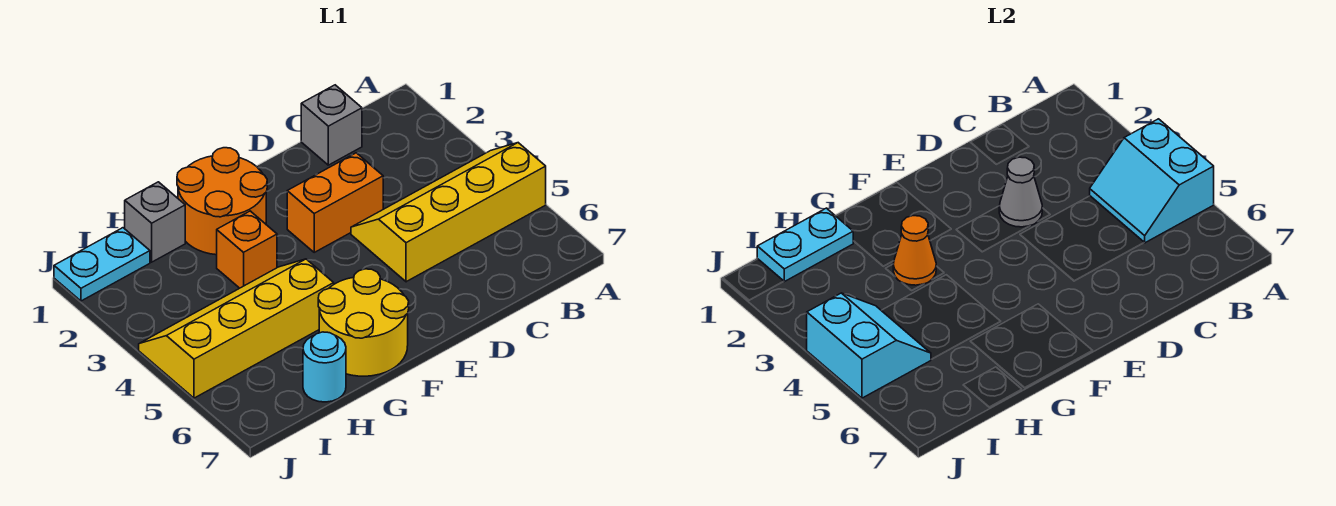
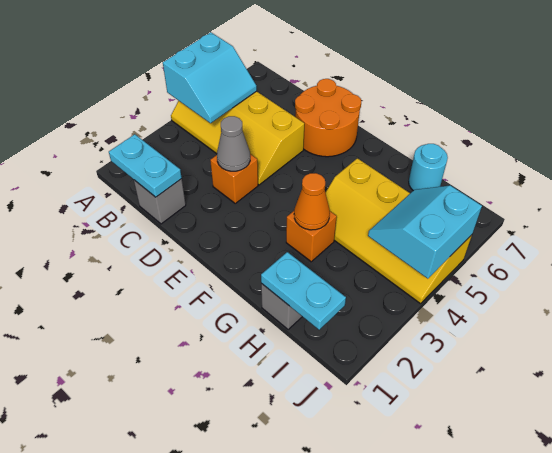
orange 1x2 brick [287,153,383,252] -> orange 1x1 brick [210,154,258,203]
orange 2x2 round brick [177,148,267,255] -> orange 2x2 round brick moved to [295,79,361,157]
yellow 2x2 round brick [318,269,409,376] -> none
cyan 1x2 plate [54,228,150,301] -> cyan 1x2 plate moved to [109,134,182,197]

